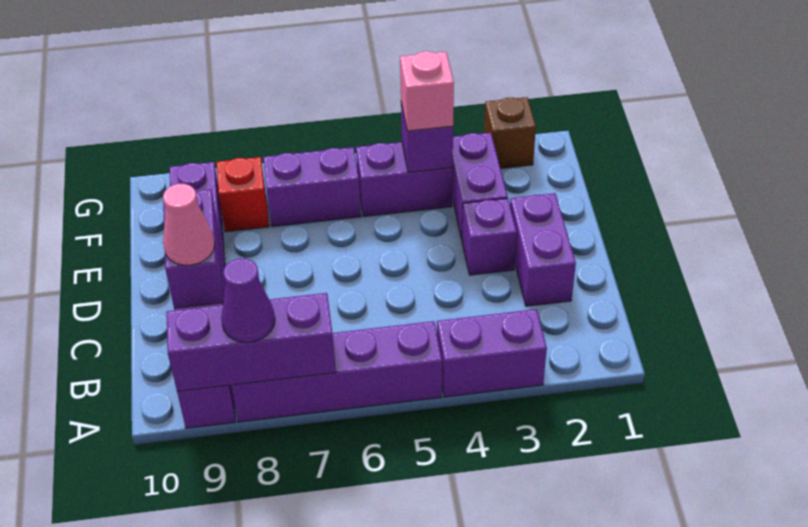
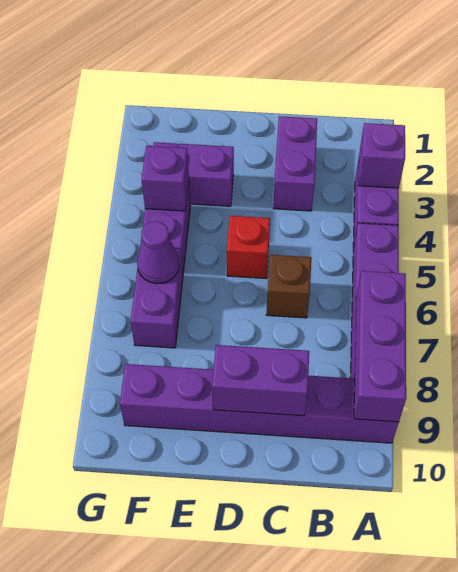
purple 1x1 cone [221,258,275,342] -> purple 1x1 cone moved to [137,221,179,284]
purple 1x2 brick [510,193,576,306] -> purple 1x2 brick turned to [273,116,317,211]
pink 1x1 cone [163,184,215,265] -> none
purple 1x1 brick [462,198,517,275] -> purple 1x1 brick moved to [359,123,405,188]
pink 1x1 brick [400,51,454,131] -> none
red 1x1 brick [217,157,269,232] -> red 1x1 brick moved to [227,216,270,278]
brown 1x1 brick [484,97,536,169] -> brown 1x1 brick moved to [266,255,311,318]

